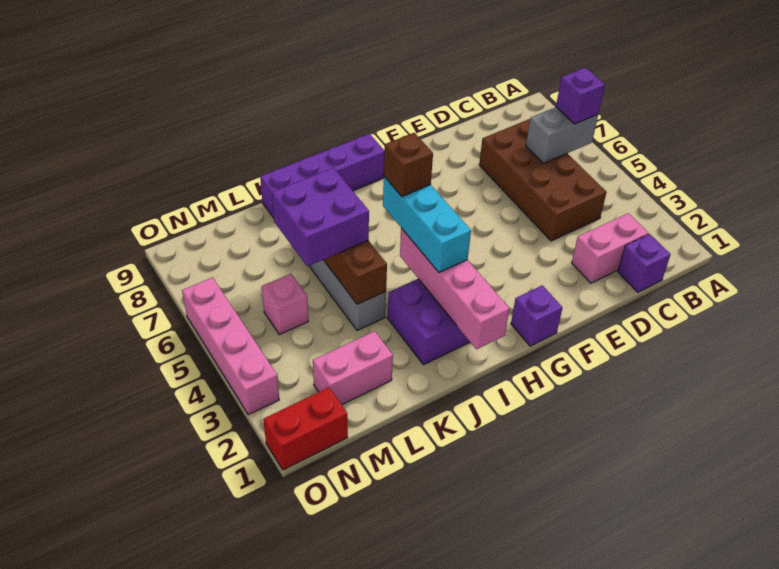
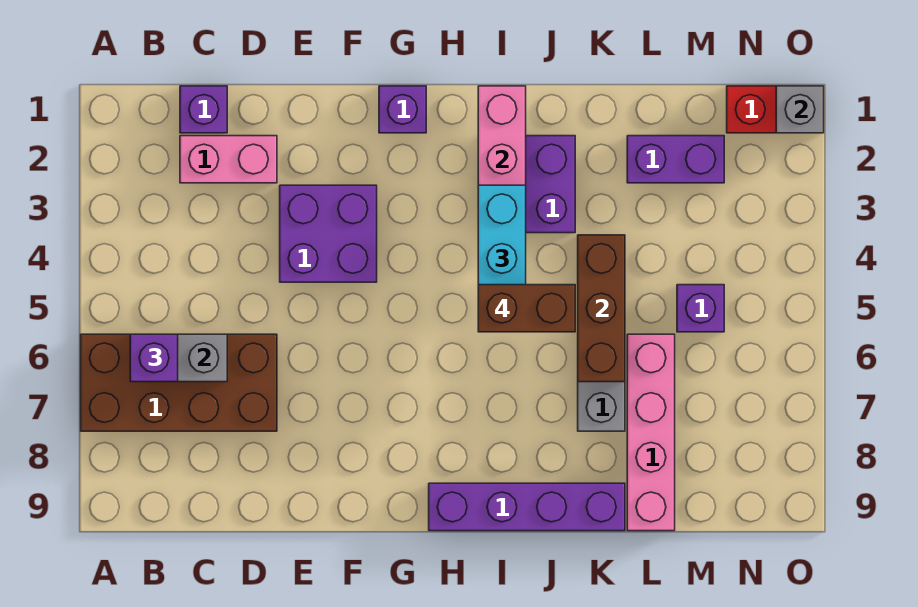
brown 2x4 brick [479,119,607,241] -> brown 2x4 brick turned to [81,334,277,431]
brown 1x1 brick [384,133,433,196] -> brown 1x2 brick [478,285,575,332]
purple 2x2 brick [272,168,369,266] -> purple 2x2 brick moved to [280,185,377,282]
pink 1x2 brick [313,331,393,405] -> purple 1x2 brick [627,136,724,183]
pink 1x1 brick [262,274,308,335] -> purple 1x1 brick [677,285,724,332]
none -> grey 1x1 brick [776,86,824,133]
pink 1x4 brick [182,278,279,415] -> pink 1x4 brick moved to [627,334,675,531]

